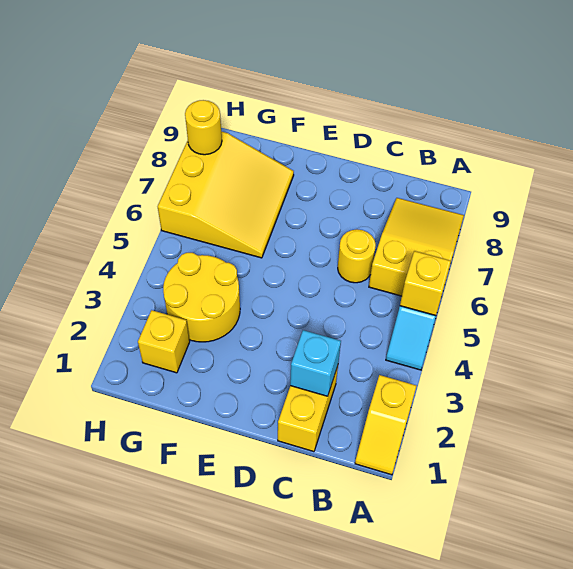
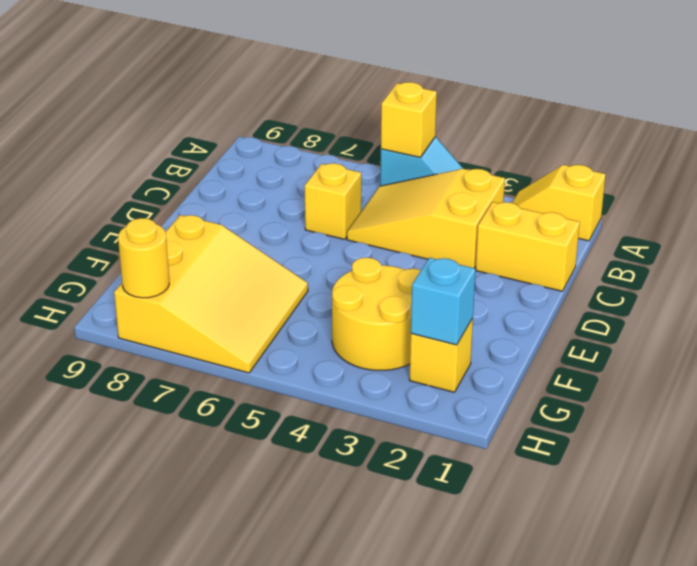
yellow 1x2 slope [355,375,417,475] -> yellow 1x2 slope turned to [512,165,606,241]
yellow 2x3 slope [369,198,464,296] -> yellow 2x3 slope moved to [347,169,505,268]
cyan 1x1 brick [290,330,341,396] -> cyan 1x1 brick moved to [411,258,475,345]
yellow 1x1 round brick [338,229,376,283] -> yellow 1x1 brick [305,163,361,239]
yellow 3x3 slope [158,131,294,258] -> yellow 3x3 slope turned to [114,215,308,373]

